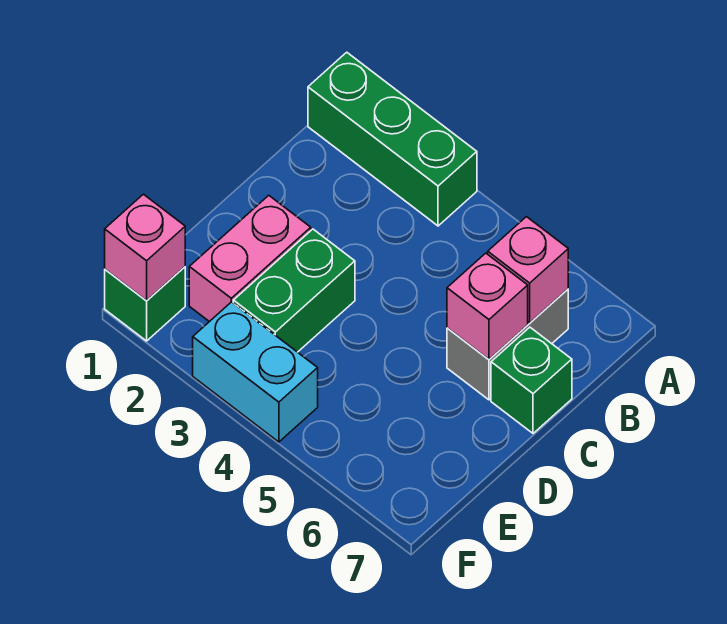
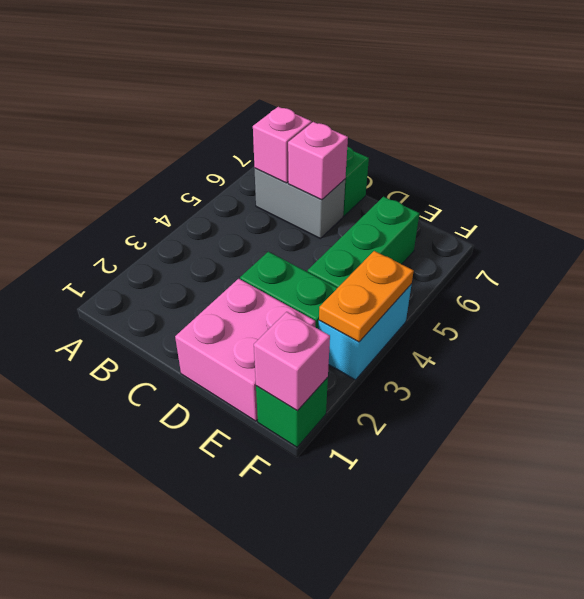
green 1x3 brick [308,52,477,226] -> green 1x3 brick moved to [307,197,419,288]
pink 1x2 brick [189,195,311,322] -> pink 2x2 brick [175,279,315,421]
none -> orange 1x2 plate [319,251,414,342]

